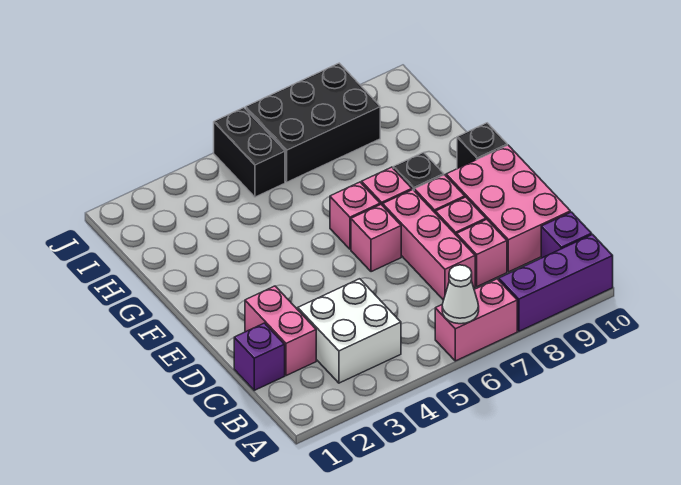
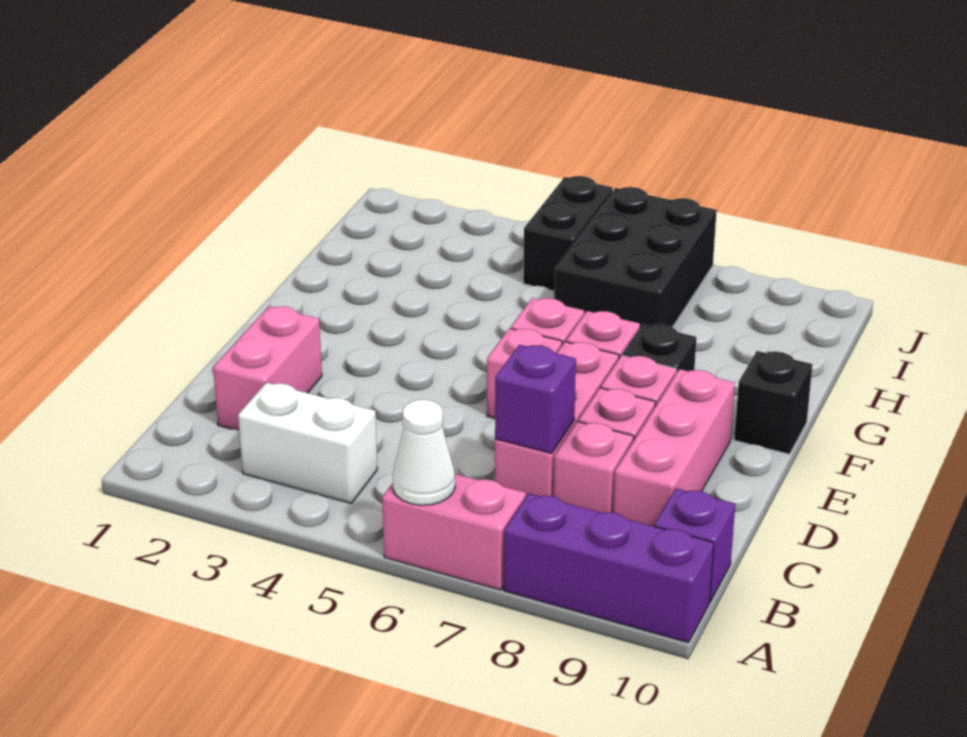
white 2x2 brick [298,279,401,383] -> white 1x2 brick [238,383,377,503]
purple 1x1 brick [234,323,285,390] -> purple 1x1 brick moved to [495,345,576,453]
pink 2x3 brick [446,145,570,272] -> pink 1x3 brick [613,369,735,526]
black 2x3 brick [246,63,380,182] -> black 2x3 brick turned to [555,187,717,327]

